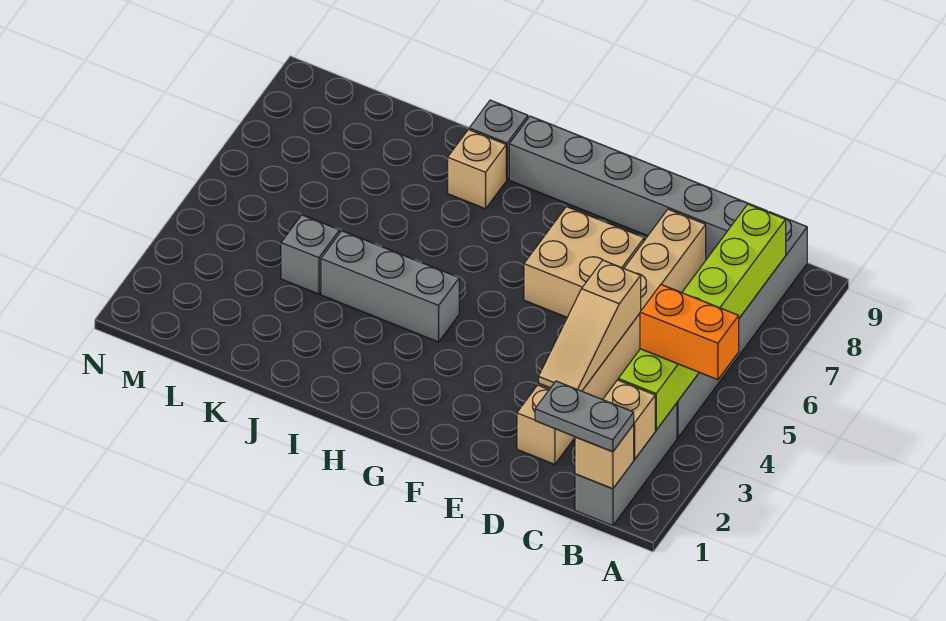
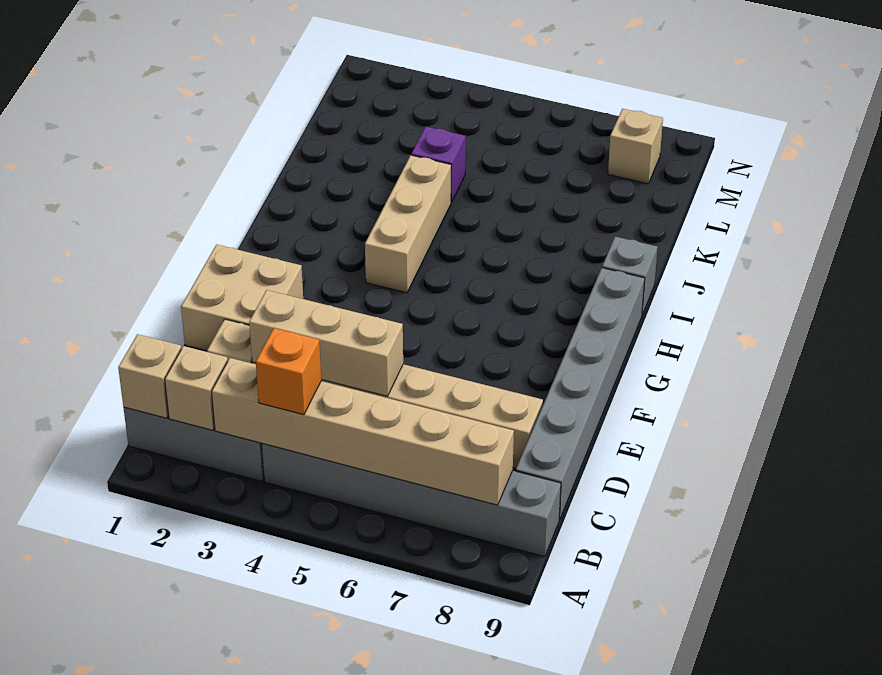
orange 1x2 brick [640,285,739,380] -> orange 1x1 brick [256,328,321,415]
grey 1x2 plate [535,381,634,452] -> none
lime 1x6 brick [618,204,786,430] -> tan 1x6 brick [212,358,514,505]
tan 1x3 slope [539,260,641,391] -> tan 1x3 brick [249,290,403,396]
tan 2x2 brick [524,207,644,317] -> tan 2x2 brick moved to [181,245,303,351]
grey 1x3 brick [321,231,459,342] -> tan 1x3 brick [365,155,451,293]
tan 1x1 brick [448,129,506,209] -> tan 1x1 brick moved to [608,109,663,184]
grey 1x1 brick [281,215,340,294] -> purple 1x1 brick [411,126,466,202]

